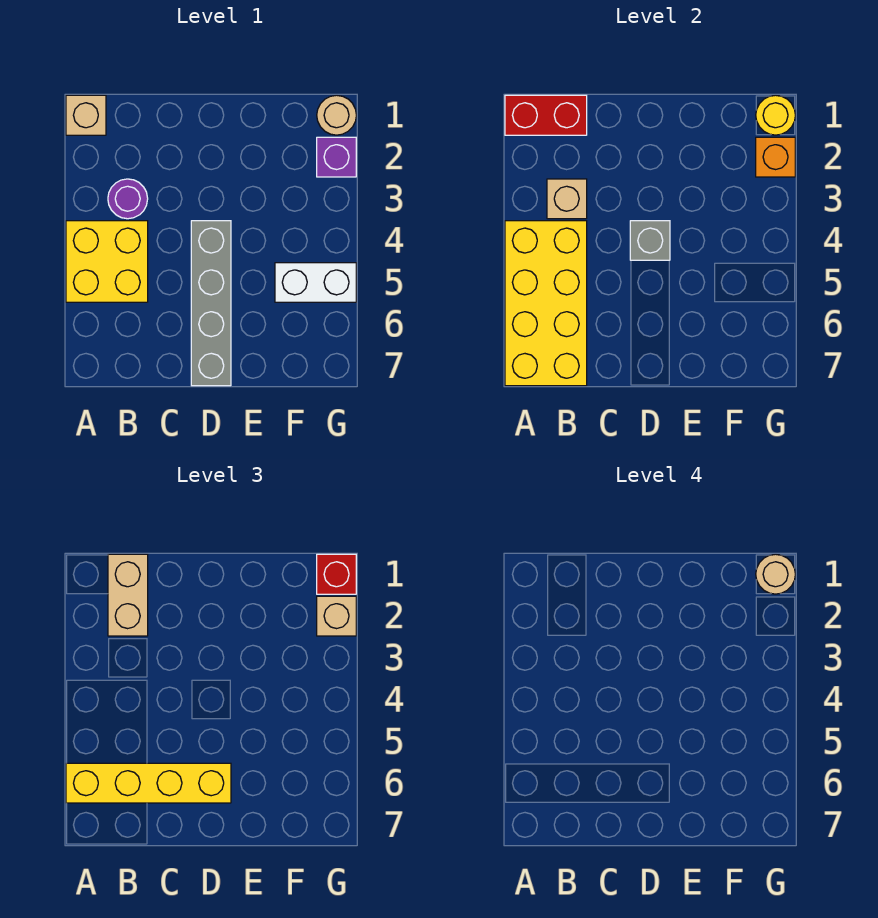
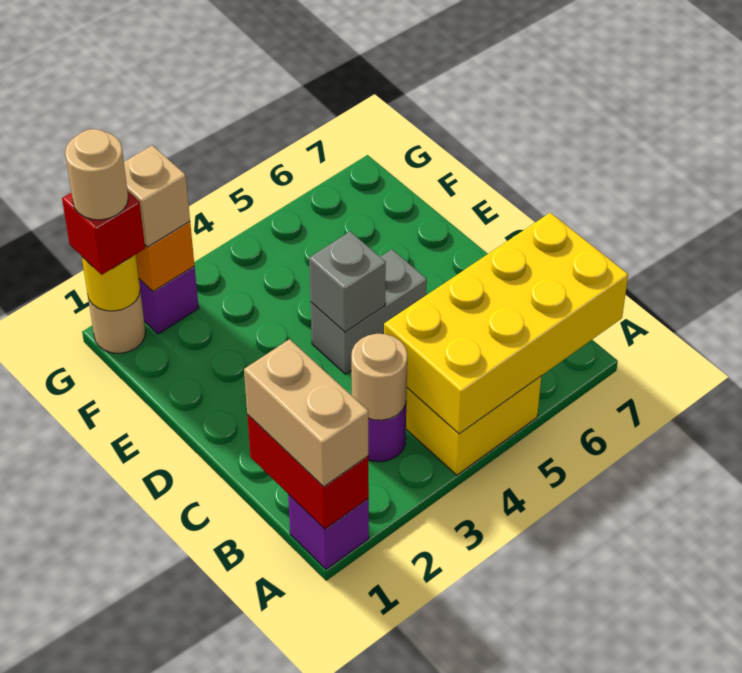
tan 1x1 brick [66,95,106,135] -> purple 1x1 brick [288,494,369,569]
yellow 1x4 brick [66,763,231,803] -> none
tan 1x2 brick [108,554,148,636] -> tan 1x2 brick turned to [244,339,368,486]
tan 1x1 brick [547,179,587,219] -> tan 1x1 round brick [351,334,407,420]
grey 1x4 brick [191,221,231,386] -> grey 1x2 brick [311,250,427,374]
white 1x2 brick [275,263,356,302] -> none

